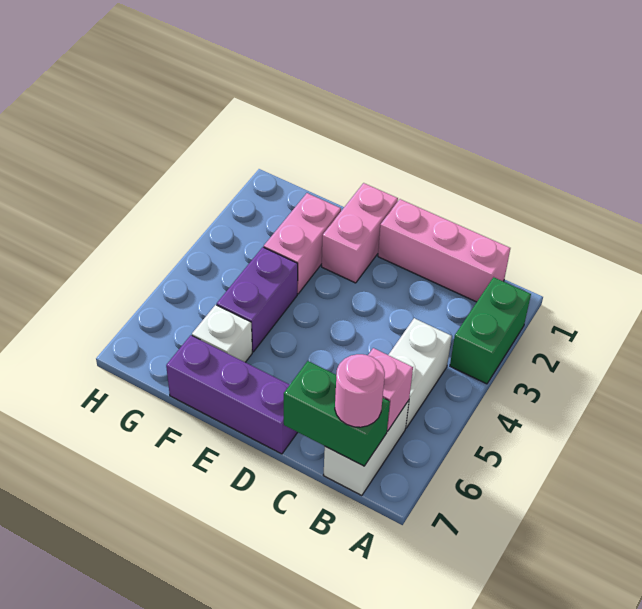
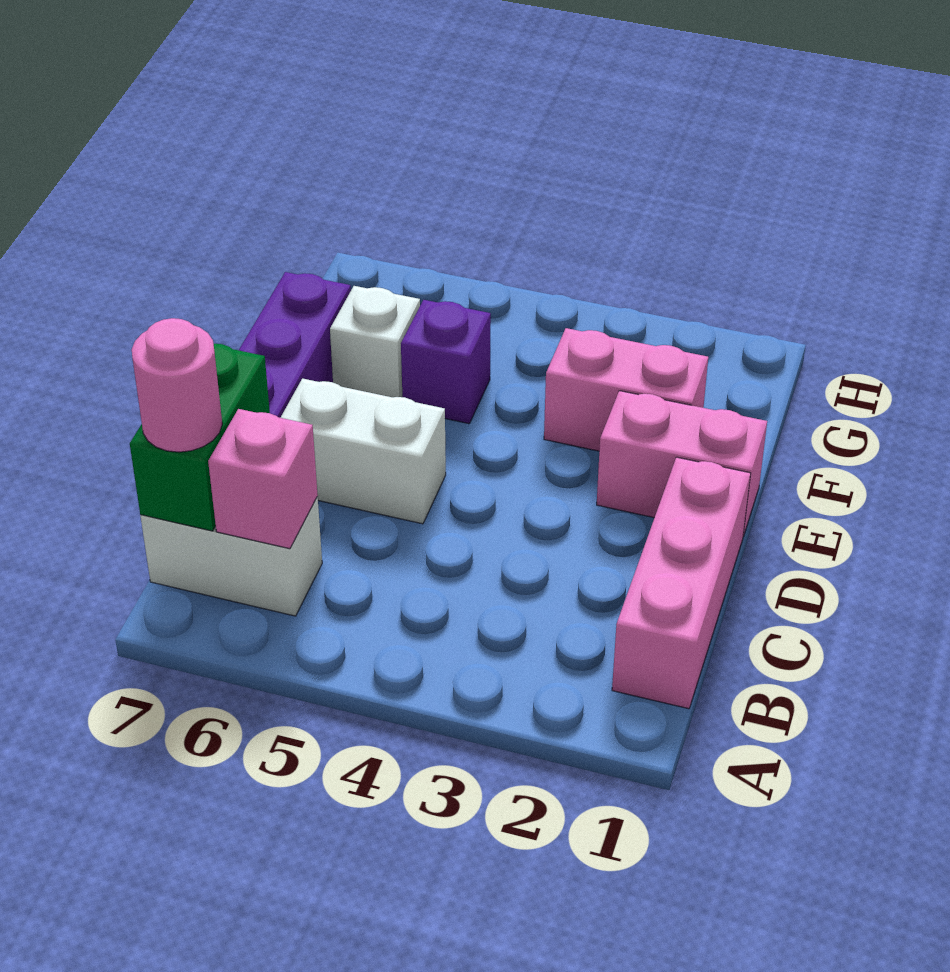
green 1x2 brick [450,277,531,384] -> none
white 1x2 brick [389,318,452,428] -> white 1x2 brick moved to [281,379,446,524]
purple 1x2 brick [217,247,298,352] -> purple 1x1 brick [401,300,491,424]

